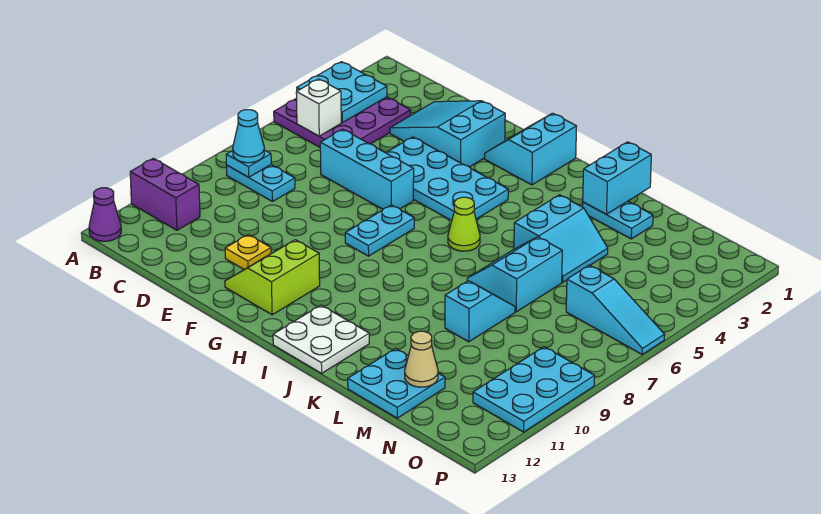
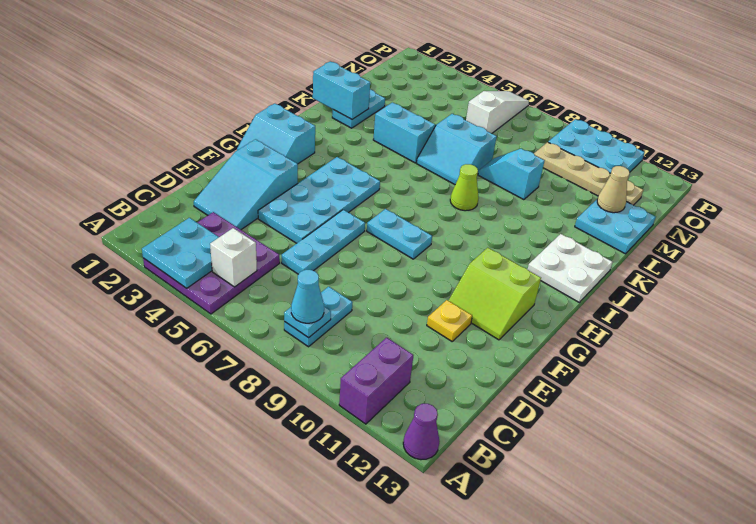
cyan 1x3 brick [320,129,414,209] -> cyan 1x3 plate [282,210,365,274]
lime 1x1 cone [448,197,480,251] -> lime 1x1 cone moved to [450,164,479,211]
cyan 1x3 slope [566,265,665,354] -> white 1x3 slope [466,91,529,133]
none -> tan 1x4 plate [534,142,643,205]

